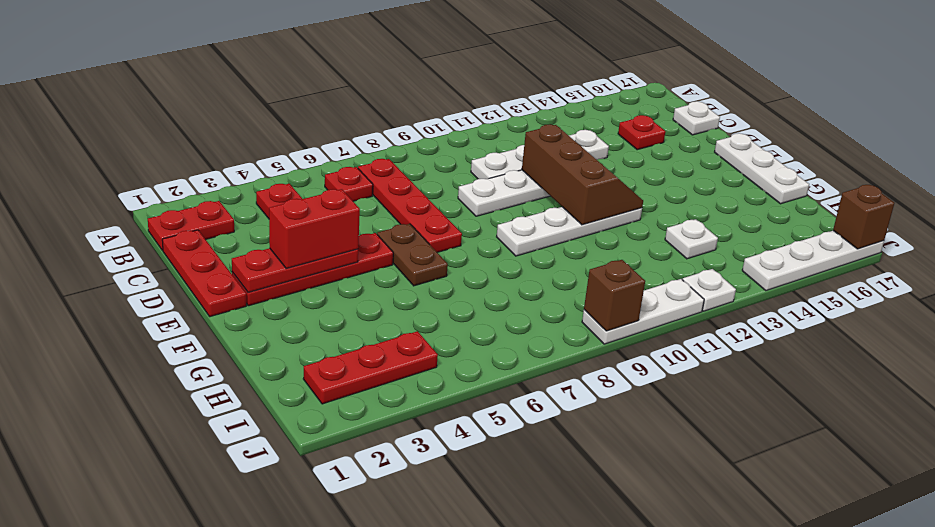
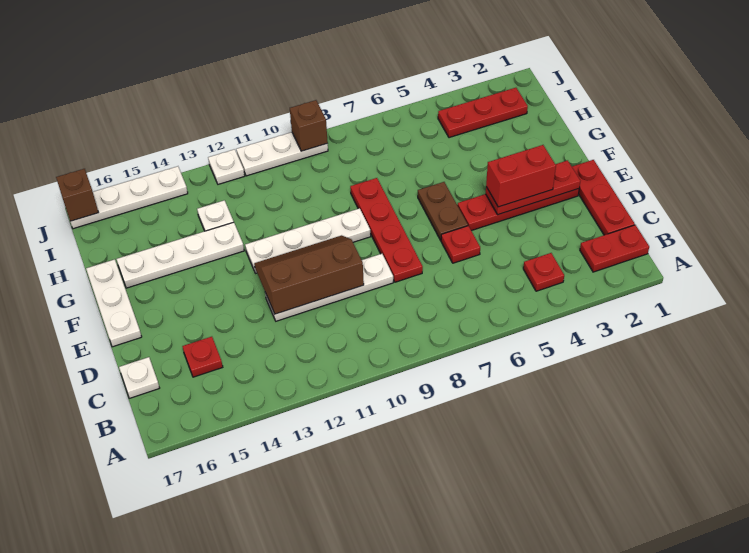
red 1x1 plate [325,167,373,201] -> red 1x1 plate moved to [441,226,480,263]
red 1x4 plate [358,159,462,252] -> red 1x4 plate moved to [350,178,423,282]
white 1x4 plate [471,130,609,179] -> white 1x4 plate moved to [117,222,244,288]
brown 2x3 slope [522,124,643,225] -> brown 2x3 slope turned to [254,235,364,314]

